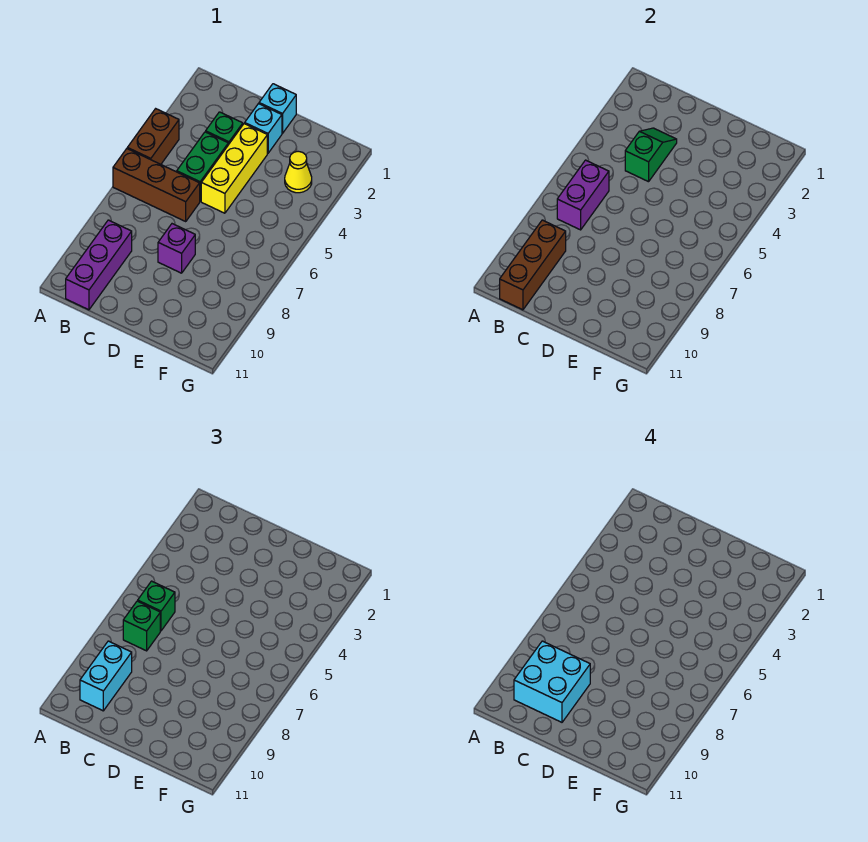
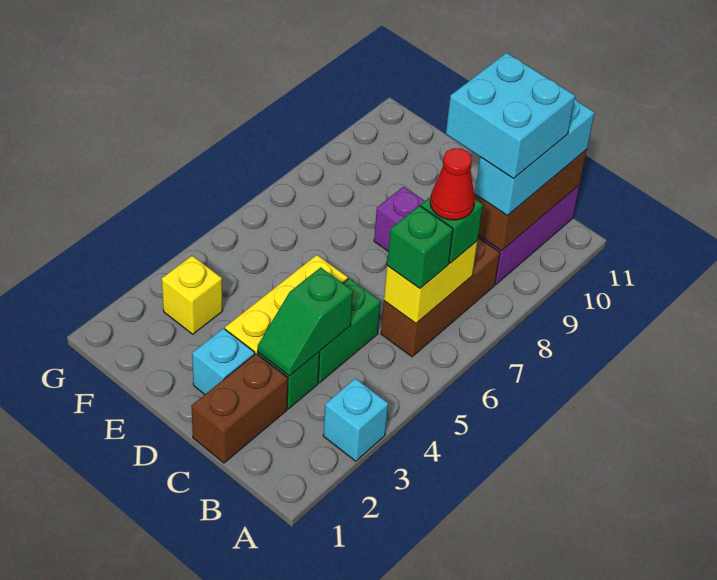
brown 1x2 brick [127,109,179,164] -> brown 1x2 brick moved to [191,354,288,463]
brown 1x3 brick [113,149,200,221] -> brown 1x3 brick turned to [381,238,500,357]
purple 1x2 brick [557,160,609,230] -> yellow 1x2 brick [384,242,477,323]
none -> red 1x1 cone [430,148,475,220]
cyan 1x2 brick [80,641,132,711] -> cyan 1x3 brick [475,100,595,216]
cyan 1x1 brick [259,84,296,133] -> cyan 1x1 brick moved to [323,378,388,461]
yellow 1x1 cone [285,151,312,193] -> yellow 1x1 brick [162,256,223,334]

